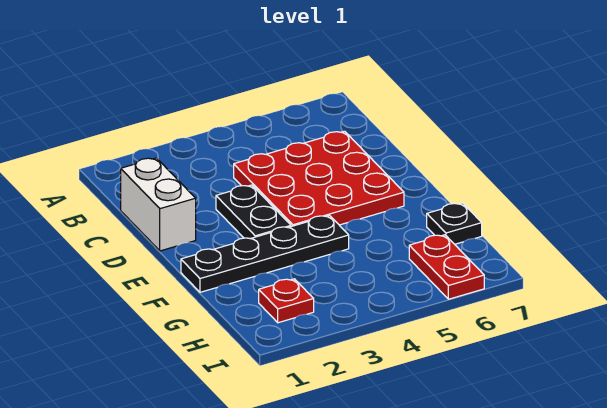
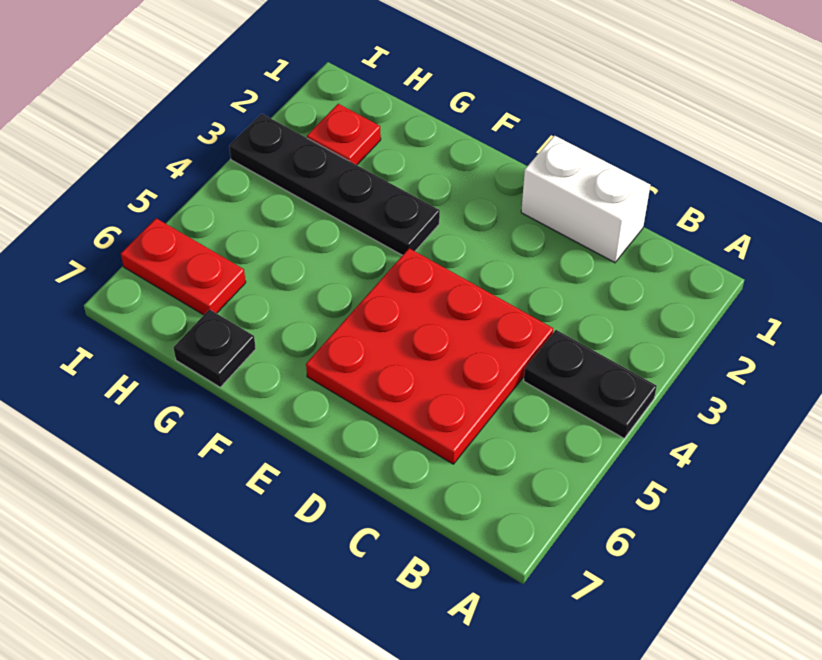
black 1x2 plate [216,185,291,239] -> black 1x2 plate moved to [524,330,657,438]
black 1x4 plate [181,215,349,292] -> black 1x4 plate turned to [229,114,440,255]

